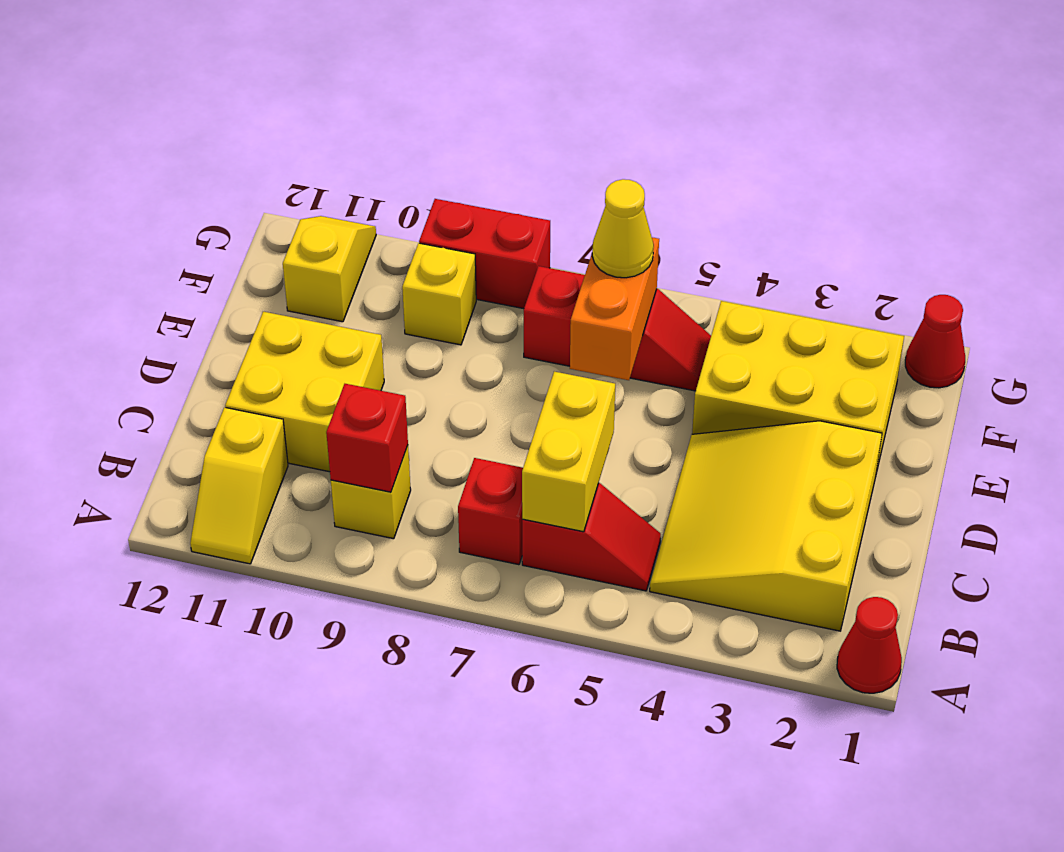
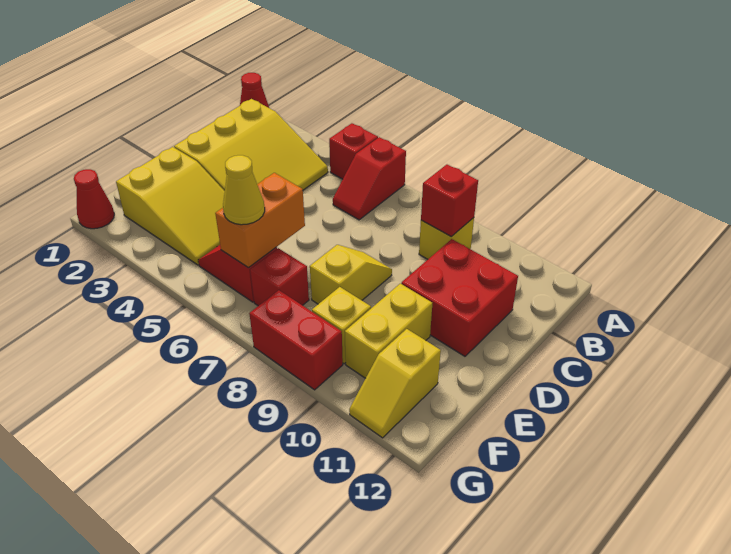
yellow 1x2 slope [190,407,288,564] -> yellow 1x2 slope moved to [310,245,392,304]
red 1x2 slope [522,483,661,591] -> red 1x2 slope turned to [333,137,406,220]
yellow 1x2 brick [522,372,615,532] -> yellow 1x2 brick moved to [345,283,432,378]
red 1x1 brick [458,458,523,565] -> red 1x1 brick moved to [329,123,378,179]
yellow 2x2 brick [225,312,384,472] -> red 2x2 brick [401,239,518,356]
yellow 2x3 brick [692,301,904,473] -> yellow 2x3 slope [116,147,225,265]

